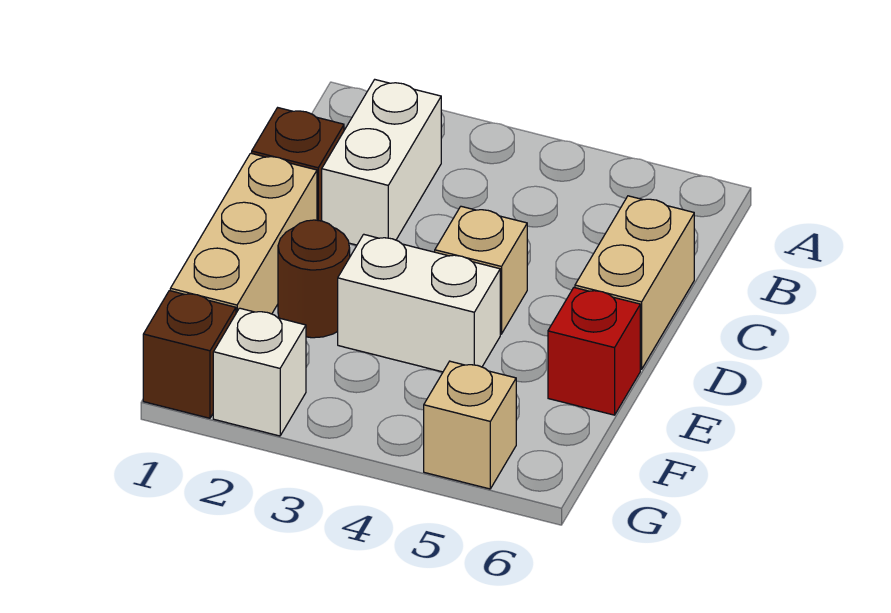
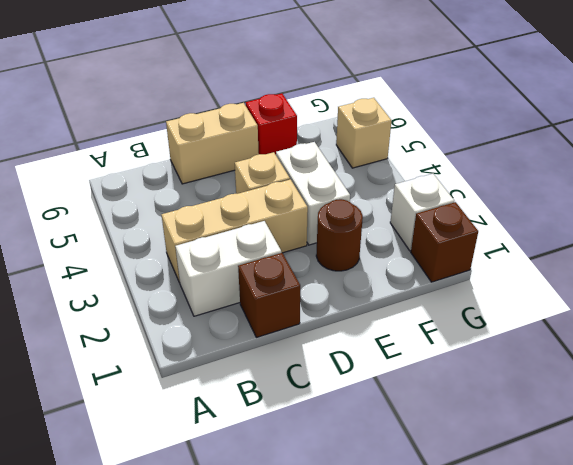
tan 1x3 brick [170,153,317,314] -> tan 1x3 brick moved to [161,180,308,283]

